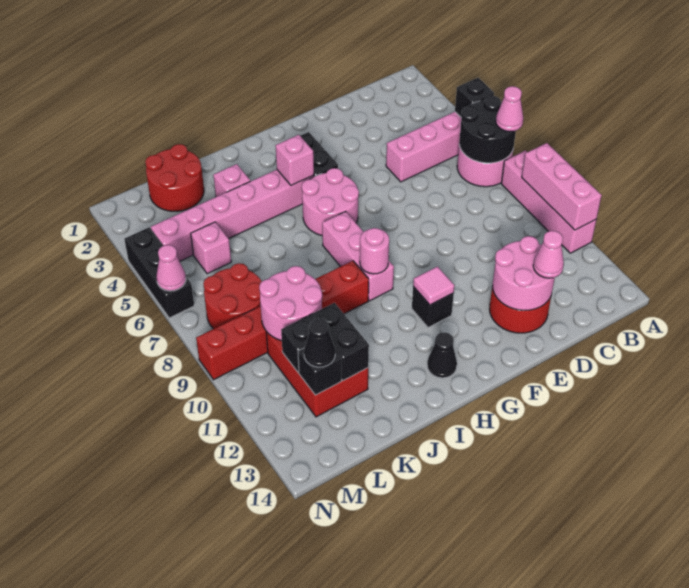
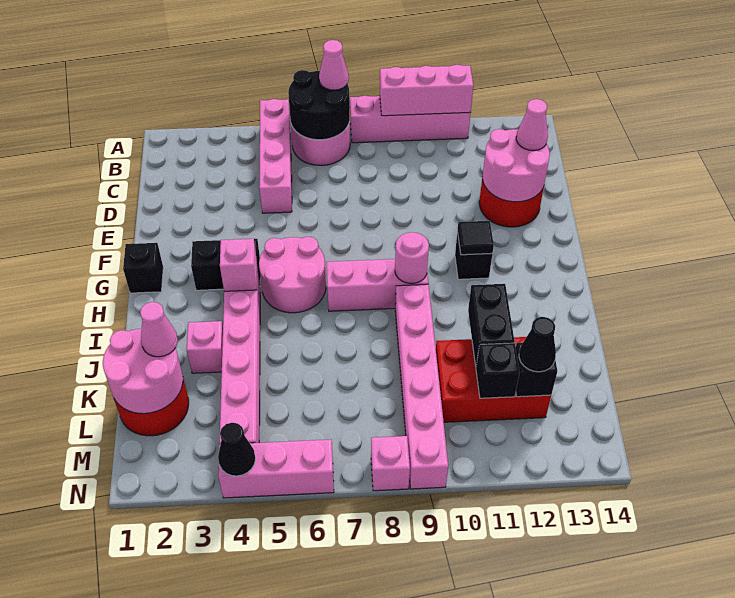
black 1x1 brick [455,78,494,117] -> black 1x1 brick moved to [123,243,163,293]
pink 1x1 tile [413,267,454,305] -> black 1x1 tile [458,221,494,255]
black 1x1 cone [427,332,457,378] -> black 1x1 cone moved to [218,423,255,476]
red 1x6 brick [196,261,369,380] -> pink 1x6 brick [395,284,448,489]
pink 2x2 round brick [259,266,322,341] -> pink 2x2 round brick moved to [103,329,183,414]
black 1x2 brick [309,303,369,380] -> black 1x2 brick turned to [468,284,515,366]
pink 1x1 brick [191,222,231,274] -> pink 1x1 brick moved to [371,436,410,491]
red 2x2 round brick [203,263,262,329] -> none
black 1x3 brick [124,227,194,318] -> pink 1x3 brick [218,440,334,498]
pink 1x1 cone [157,245,186,291] -> pink 1x1 cone moved to [140,302,178,357]

